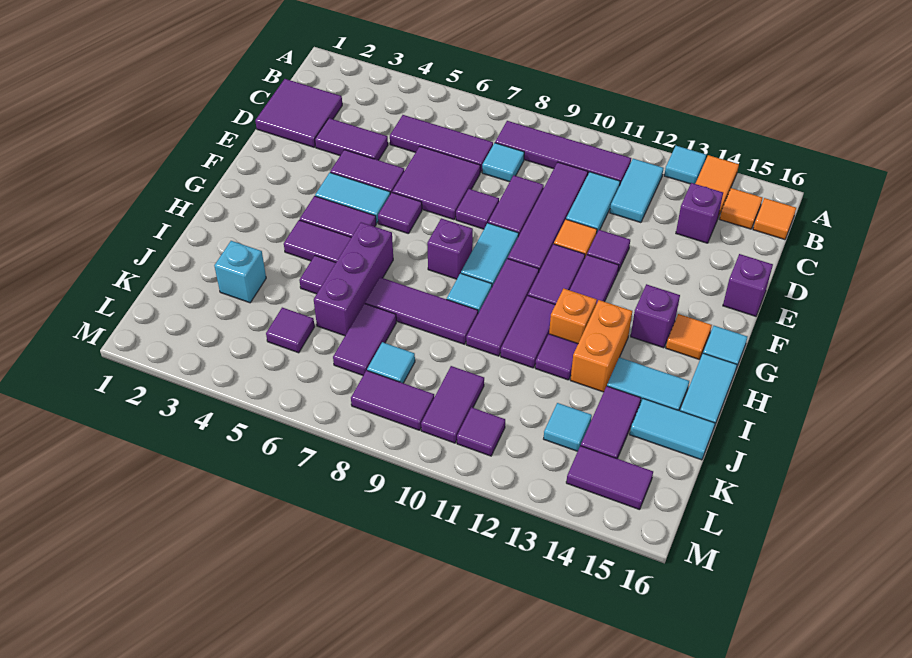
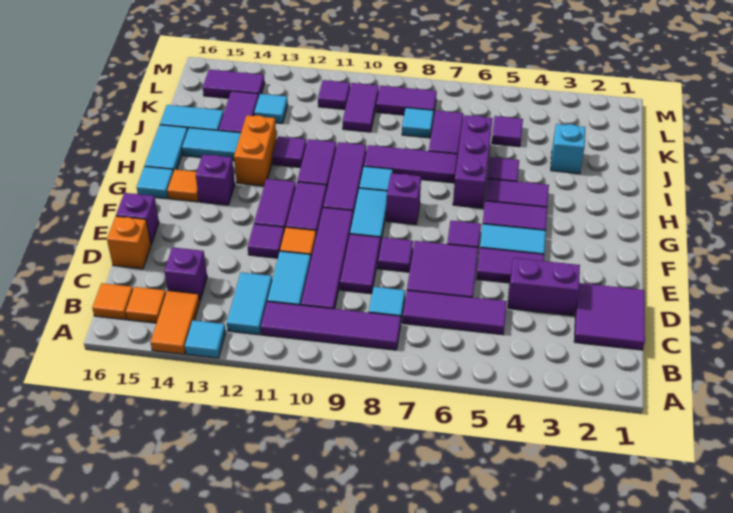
purple 1x2 tile [315,118,388,160] -> purple 1x2 brick [508,258,580,316]
orange 1x1 brick [549,288,597,343] -> orange 1x1 brick moved to [107,216,151,269]

